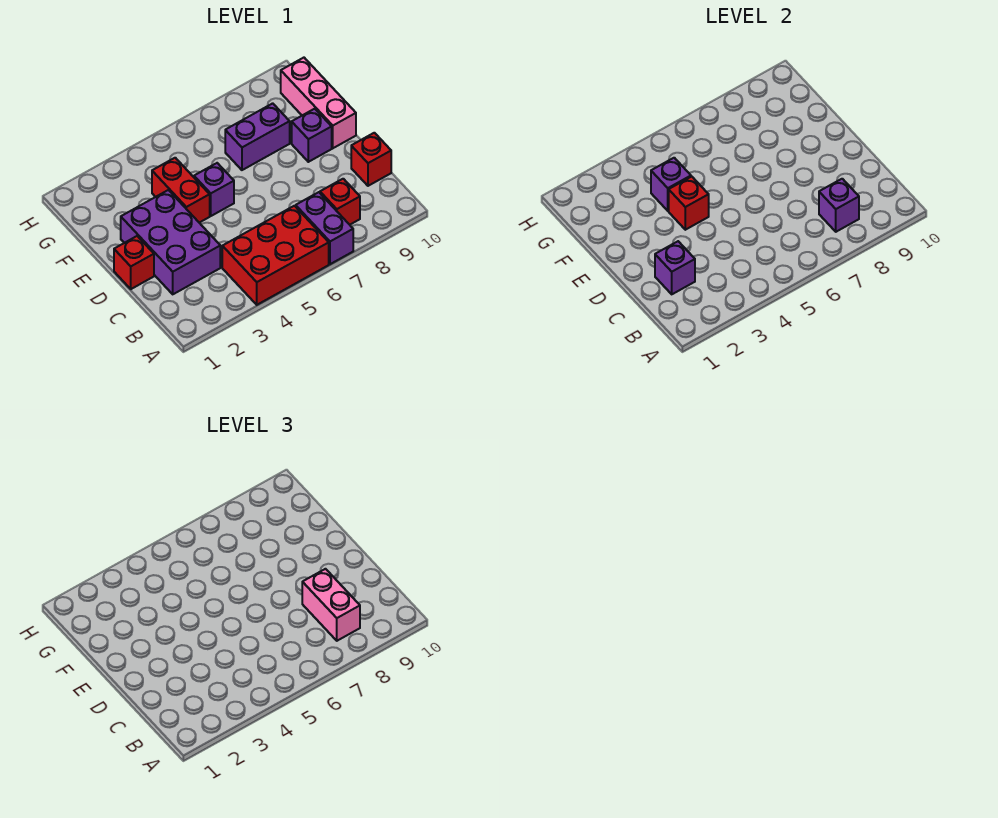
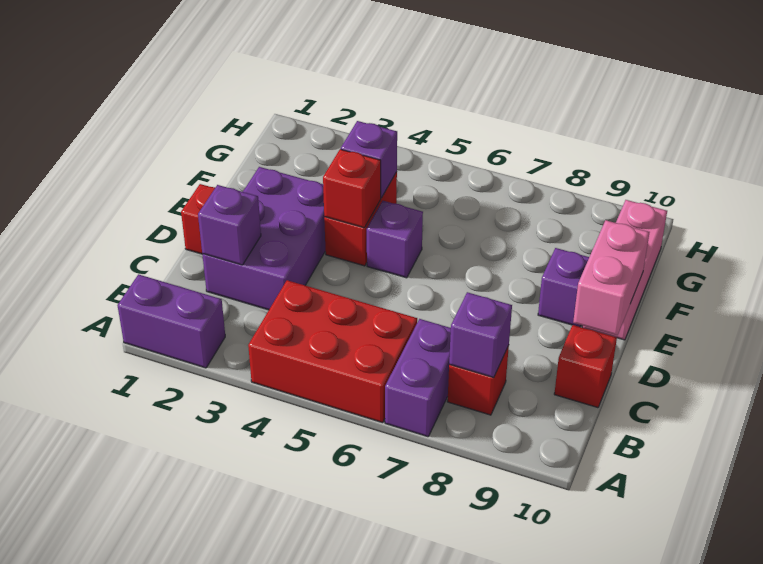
pink 1x2 brick [302,569,360,641] -> pink 1x2 brick moved to [573,220,649,335]
purple 1x2 brick [225,103,290,170] -> purple 1x2 brick moved to [117,274,225,368]

